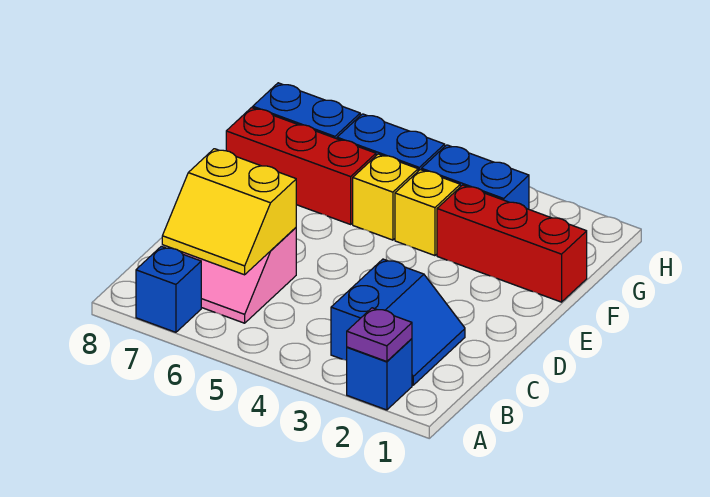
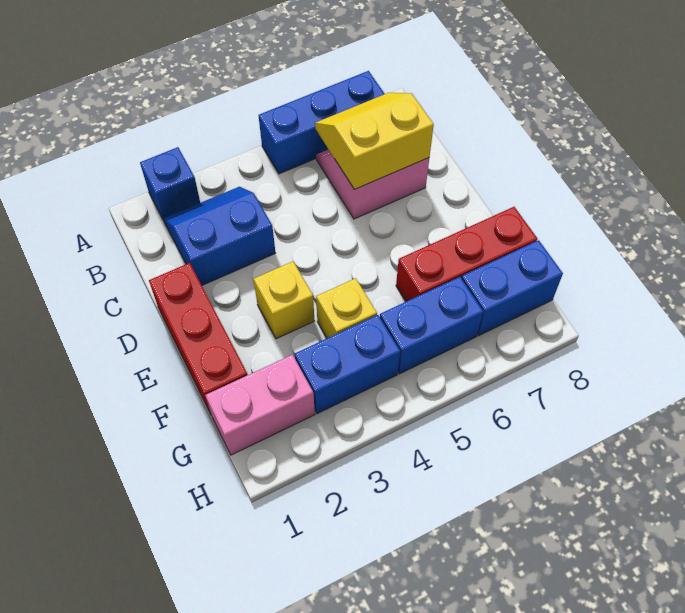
purple 1x1 plate [347,308,412,362] -> none
blue 1x1 brick [136,246,201,332] -> blue 1x3 brick [259,71,385,174]
blue 2x2 slope [331,259,465,385] -> blue 2x2 slope turned to [164,187,275,285]
red 1x3 brick [437,185,587,302] -> red 1x3 brick turned to [149,263,248,414]
yellow 1x1 brick [353,154,418,240] -> yellow 1x1 brick moved to [254,261,314,339]
none -> pink 1x2 brick [205,355,315,455]

